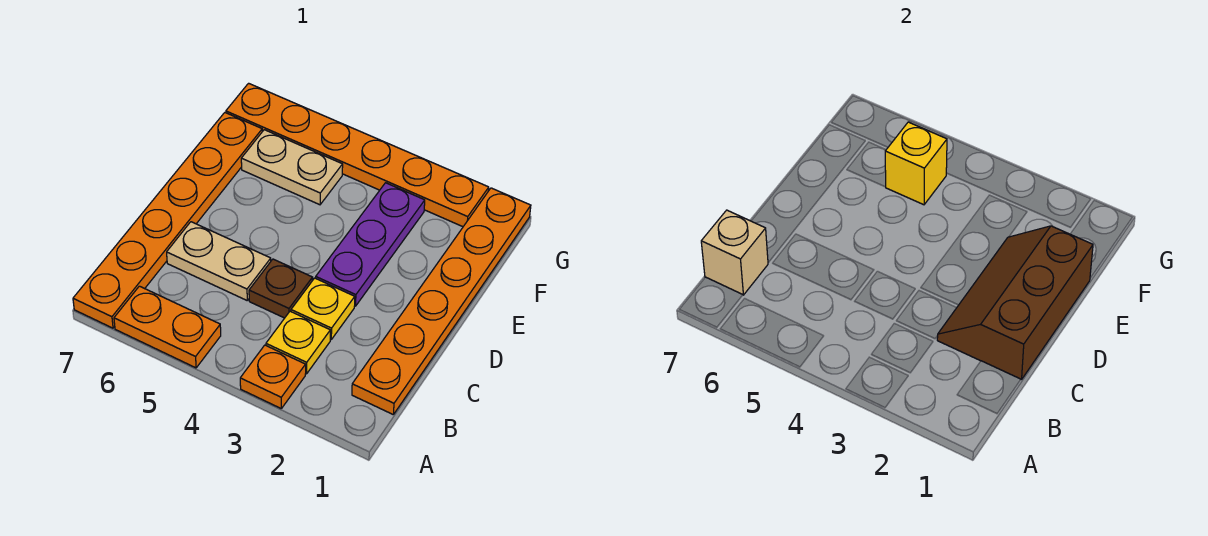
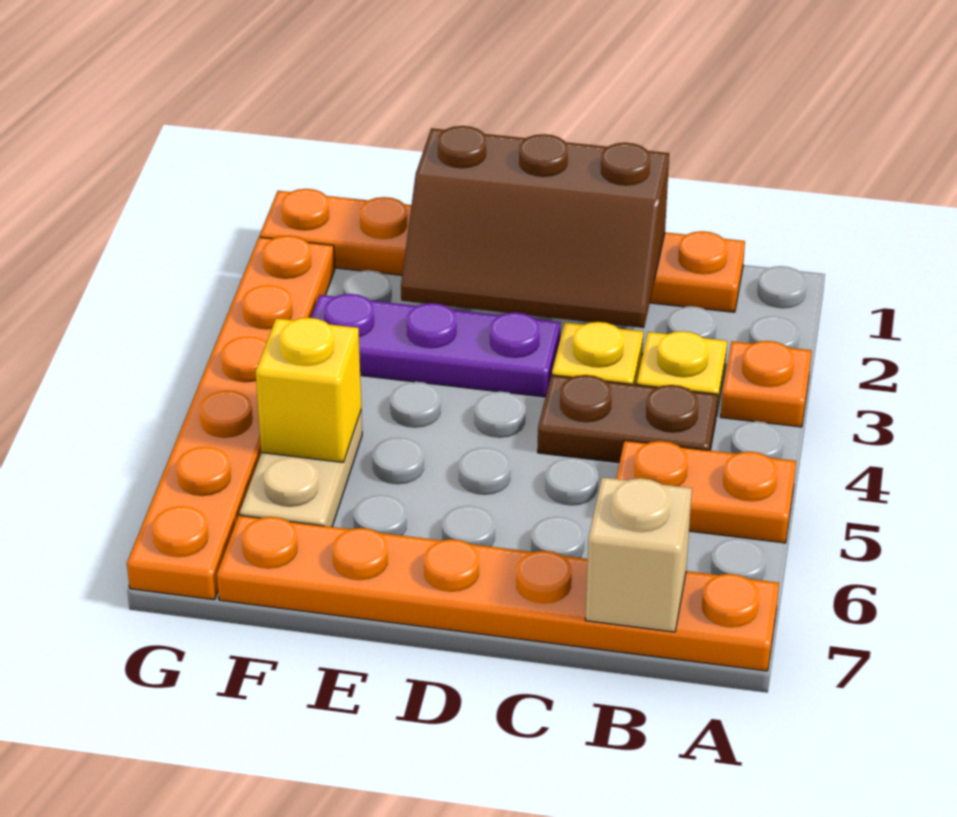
orange 1x2 plate [114,286,221,368] -> orange 1x2 plate turned to [616,441,796,543]
brown 1x1 plate [249,259,313,318] -> brown 1x2 plate [538,375,718,463]
tan 1x2 plate [167,222,271,300] -> none

